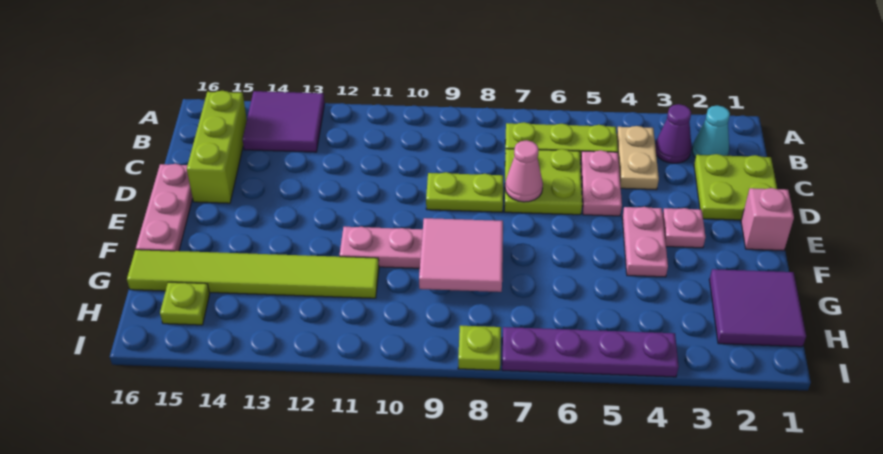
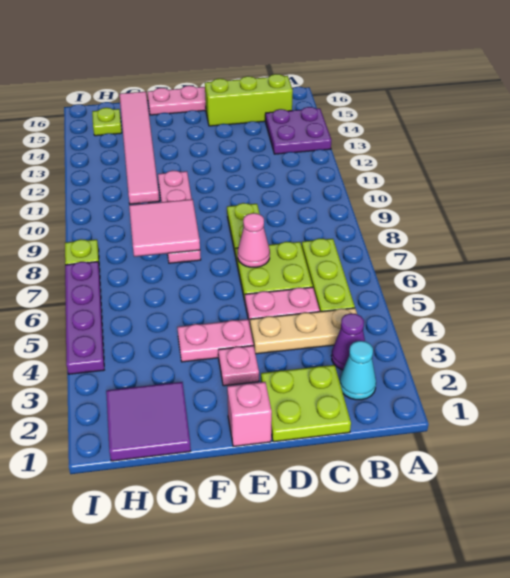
purple 2x2 tile [243,91,325,152] -> purple 2x2 plate [265,107,331,154]
tan 1x2 plate [617,126,659,190] -> tan 1x3 plate [250,308,357,354]
lime 1x6 tile [127,250,379,298] -> pink 1x6 tile [120,92,159,204]

